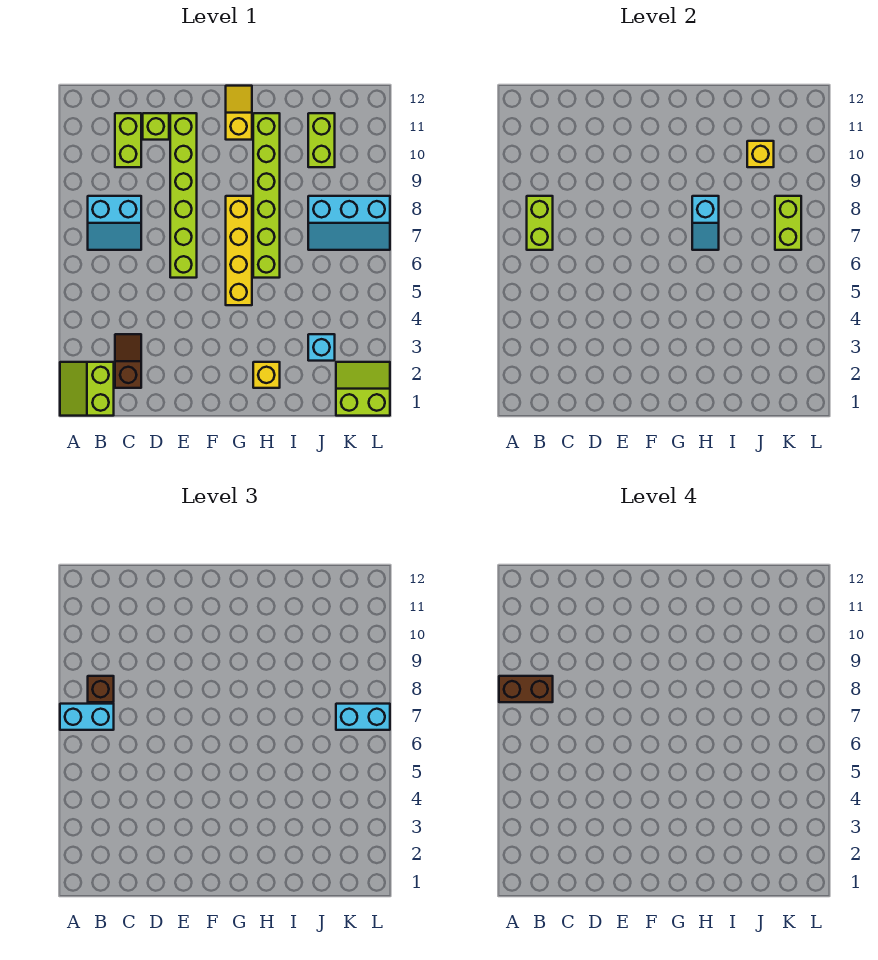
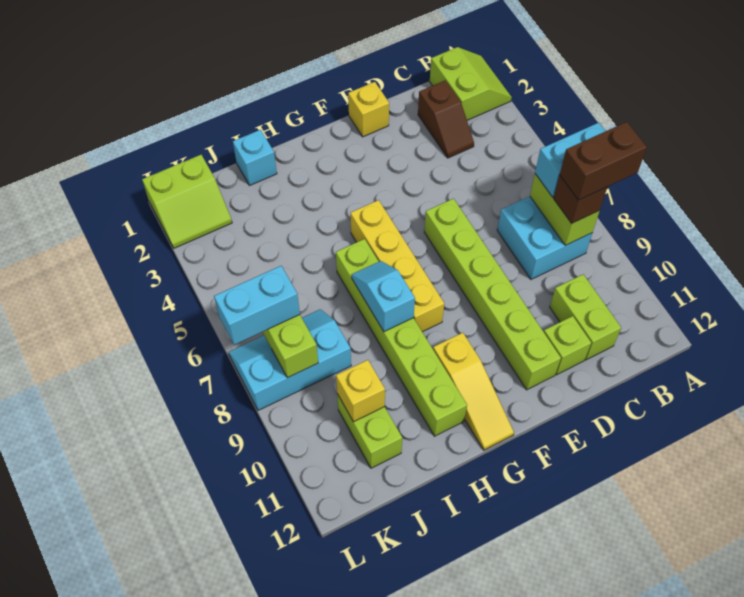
cyan 2x2 slope [88,196,141,250] -> cyan 2x2 brick [497,196,592,279]
yellow 1x2 slope [226,86,252,140] -> yellow 1x3 slope [433,333,514,450]
yellow 1x1 brick [253,362,280,388] -> yellow 1x1 brick moved to [348,82,389,137]
cyan 1x1 brick [308,334,335,361] -> cyan 1x1 brick moved to [233,130,277,186]

